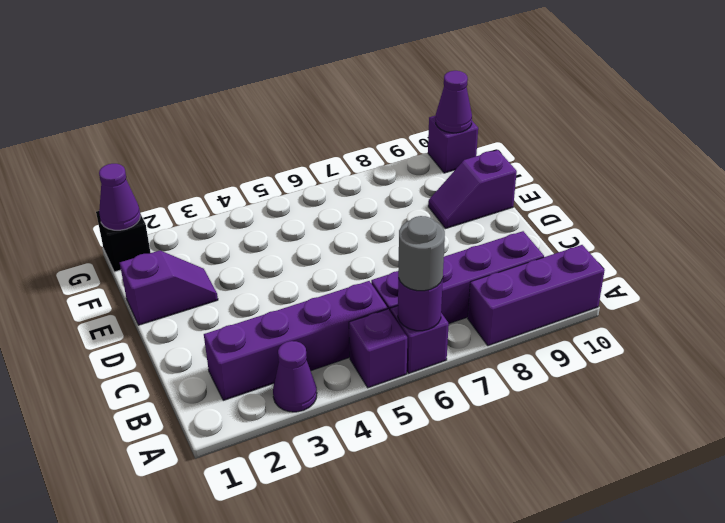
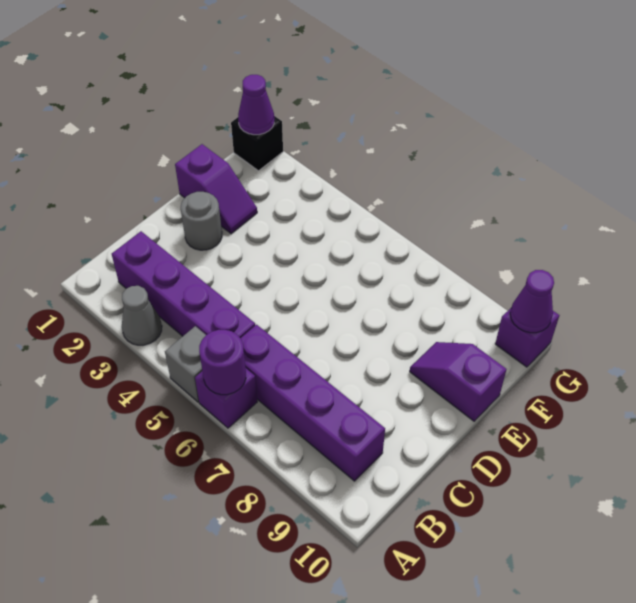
purple 1x1 cone [273,341,317,412] -> grey 1x1 cone [122,286,162,345]
purple 1x1 brick [349,309,407,388] -> grey 1x1 brick [165,326,206,402]
grey 1x1 round brick [398,216,445,291] -> grey 1x1 round brick moved to [181,192,222,250]
purple 1x3 brick [468,245,605,346] -> none

